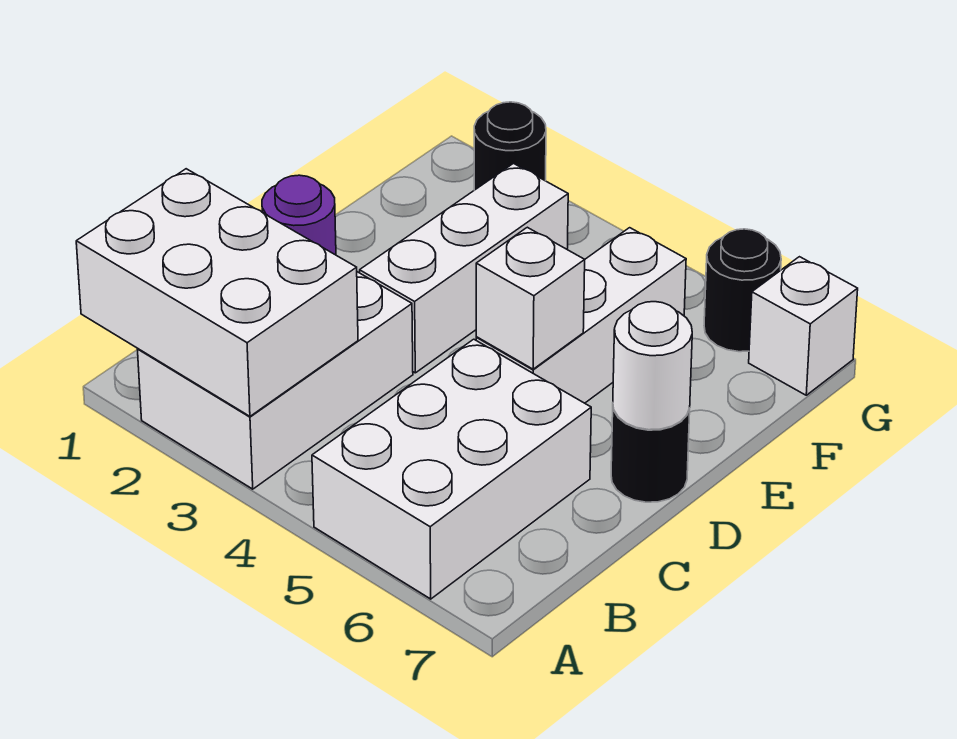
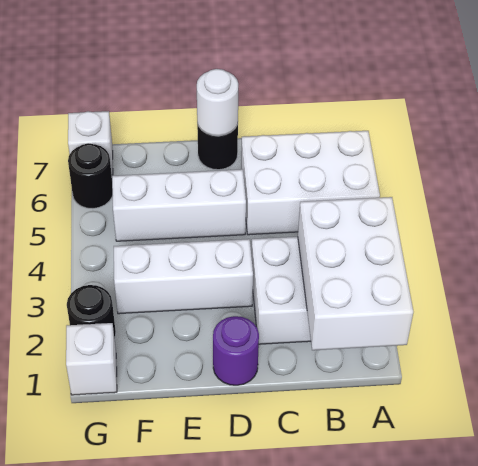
white 1x1 brick [476,227,585,369] -> white 1x1 brick moved to [66,323,117,395]

